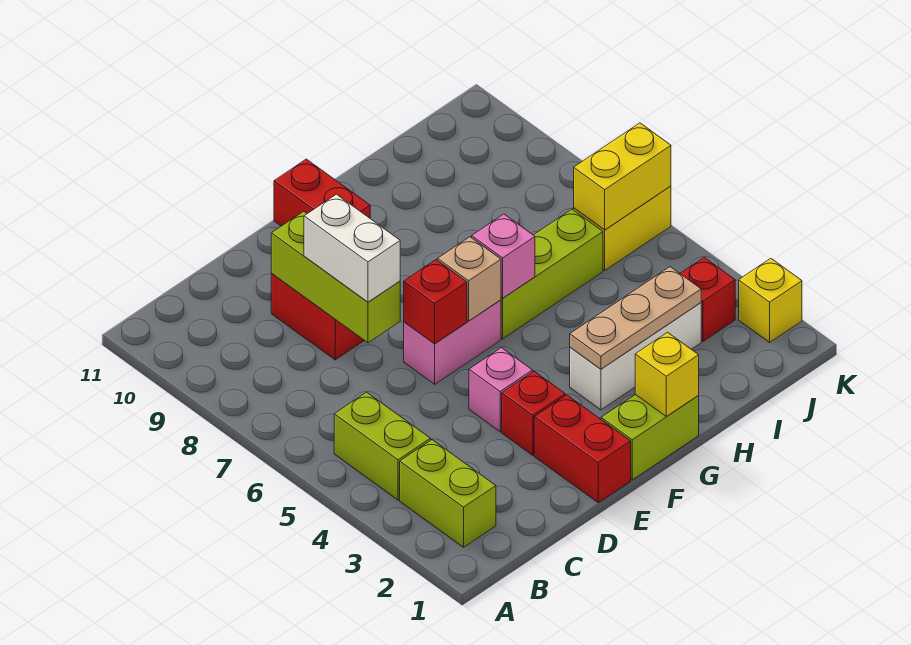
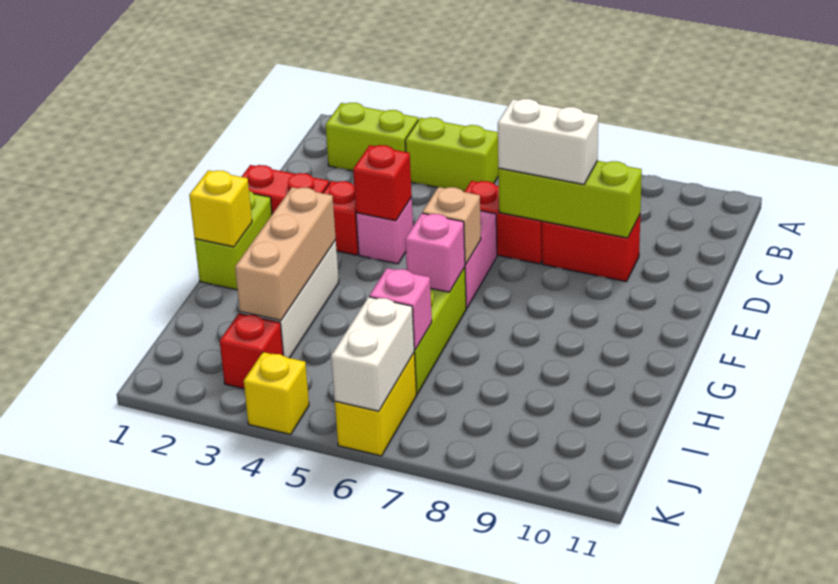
red 1x1 brick [404,260,467,344] -> red 1x1 brick moved to [353,145,412,221]
red 1x2 brick [274,159,370,226] -> red 1x2 brick moved to [465,181,542,264]
tan 1x3 plate [570,267,701,369] -> tan 1x3 brick [235,187,336,320]
none -> pink 1x1 brick [369,268,432,350]
yellow 1x2 brick [574,123,671,230] -> white 1x2 brick [331,297,414,411]
yellow 1x1 brick [739,258,802,342] -> yellow 1x1 brick moved to [244,352,309,434]

